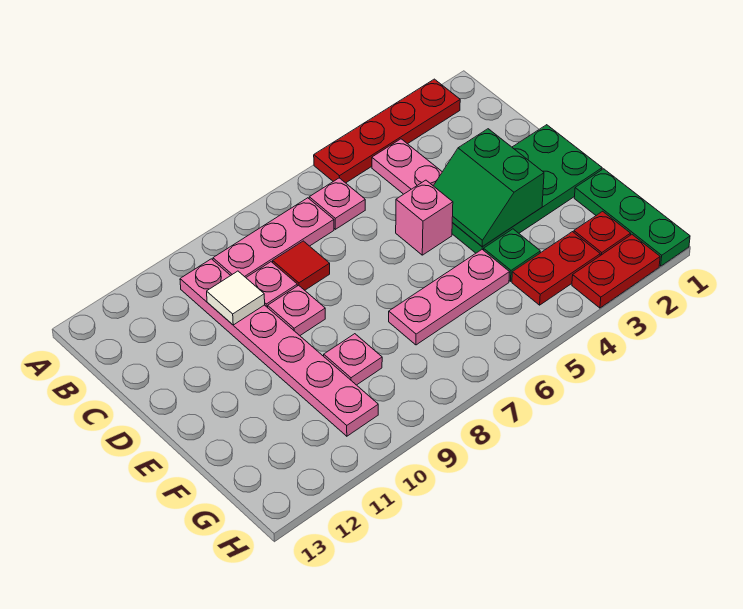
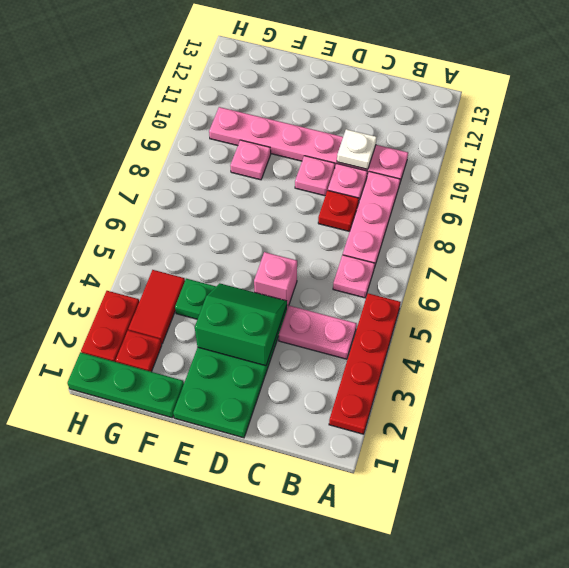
red 1x1 tile [273,241,330,290] -> red 1x1 plate [318,190,359,231]
white 1x1 tile [207,271,265,325] -> white 1x1 plate [337,129,377,169]
pink 1x3 plate [389,250,510,345] -> none
red 1x2 plate [512,232,600,305] -> red 1x2 tile [129,270,185,344]

